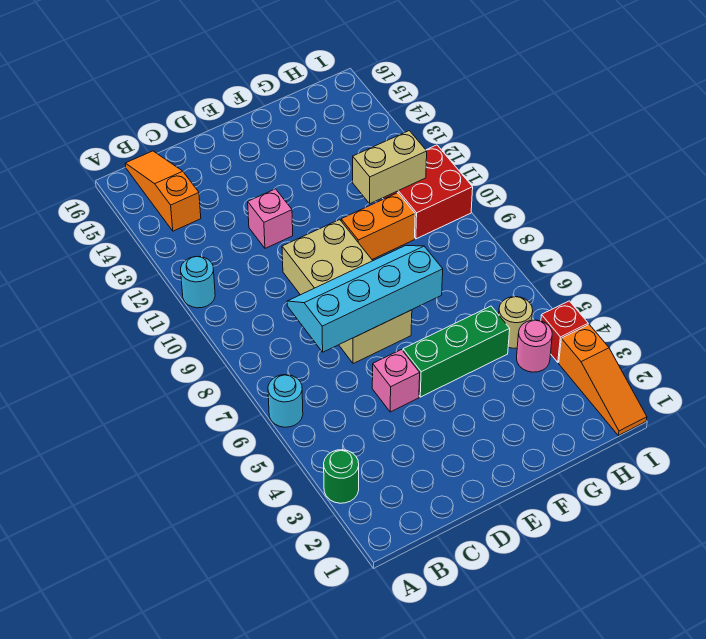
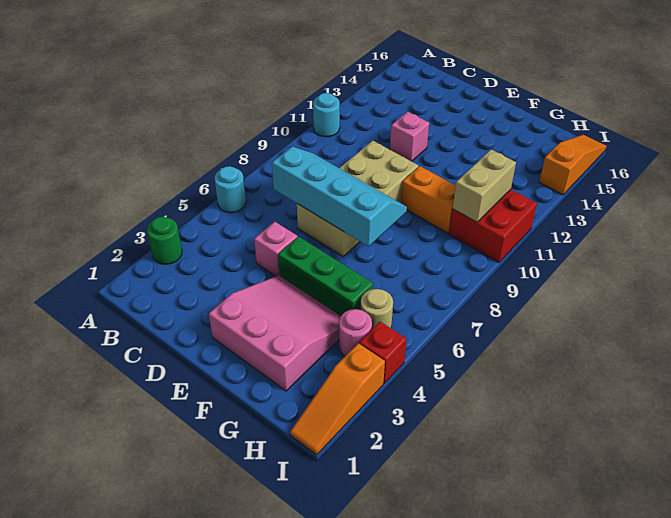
orange 1x3 slope [125,151,201,231] -> orange 1x3 slope moved to [539,135,607,195]
none -> pink 3x3 slope [209,275,341,391]
tan 1x2 brick [353,131,427,204] -> tan 1x2 brick turned to [453,150,516,222]

